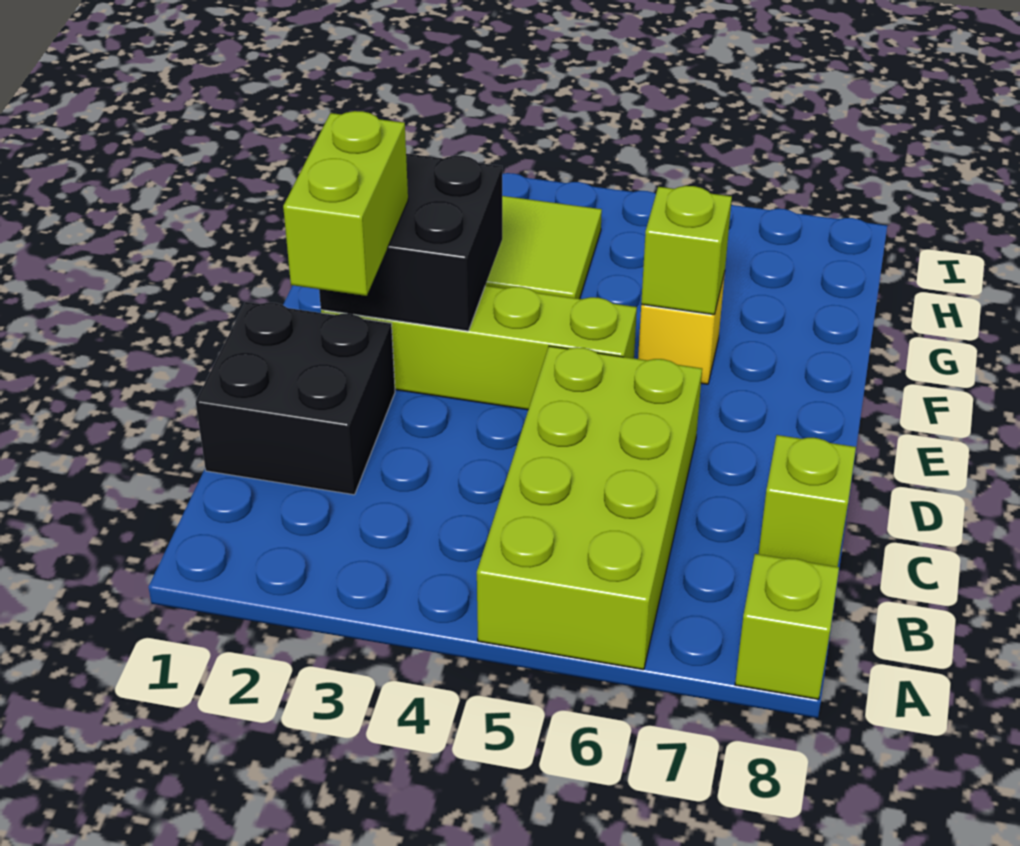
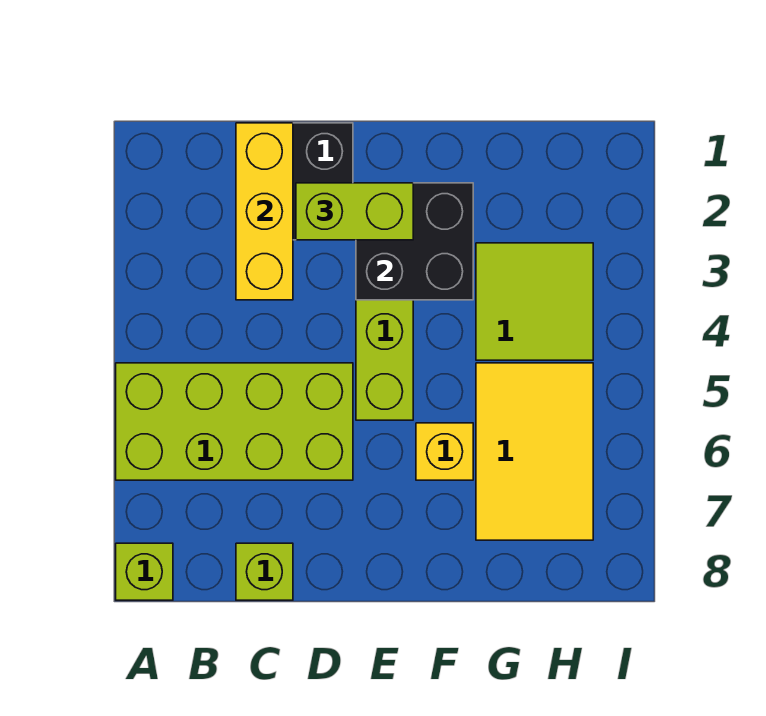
none -> yellow 1x3 brick [236,123,293,300]
lime 1x1 brick [641,186,732,315] -> none
none -> yellow 2x3 tile [476,363,593,540]

